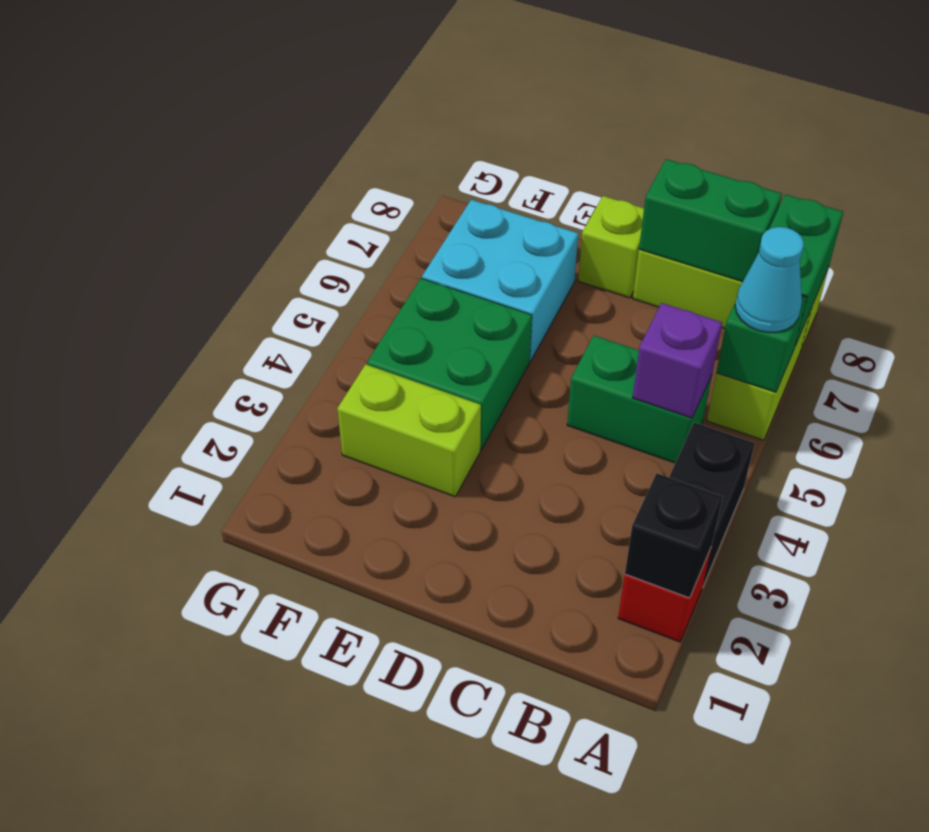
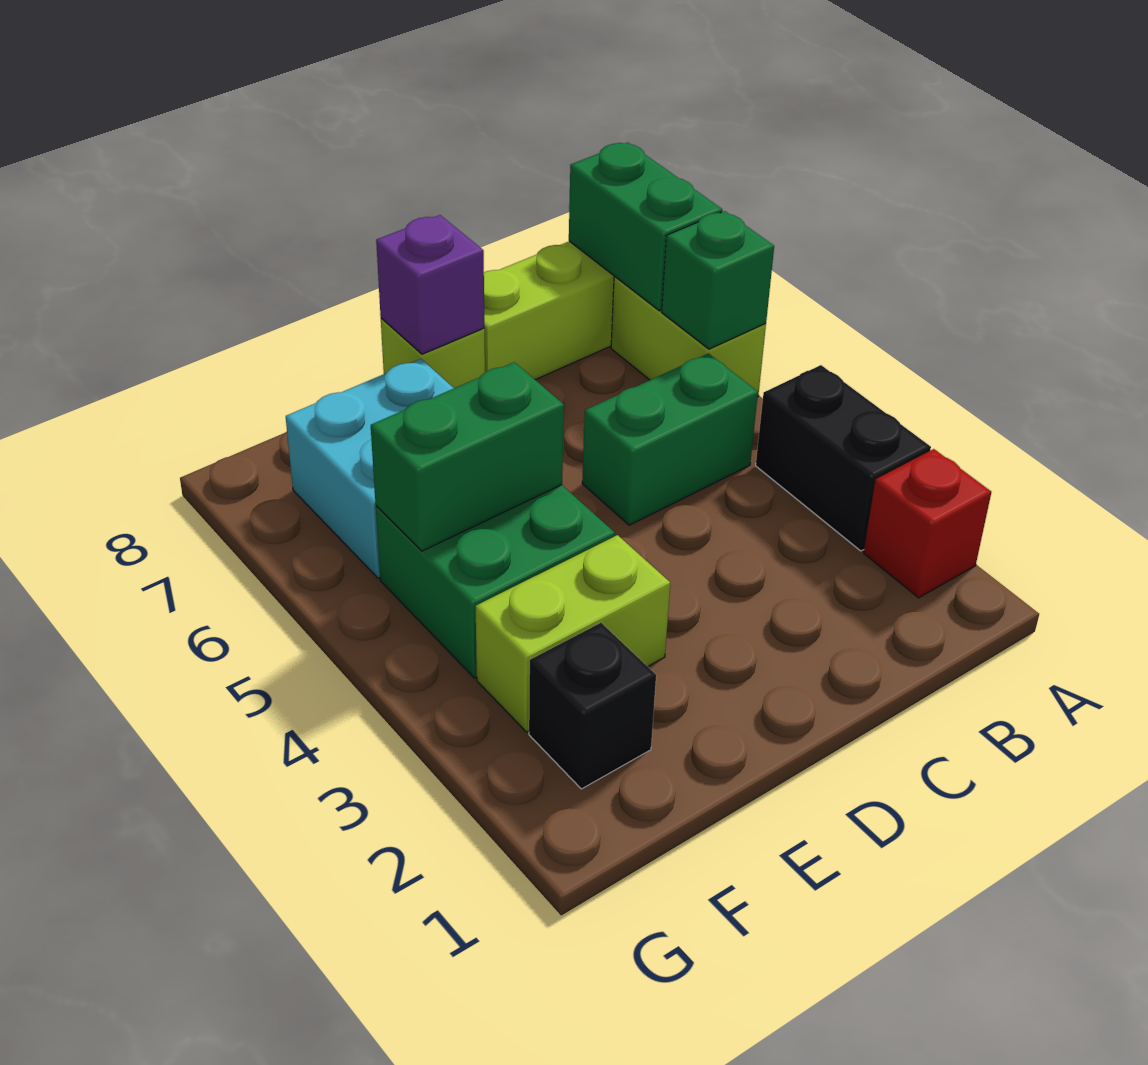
black 1x1 brick [625,473,723,598] -> black 1x1 brick moved to [529,623,656,789]
cyan 1x1 cone [735,227,804,333] -> none
purple 1x1 brick [633,303,722,418] -> purple 1x1 brick moved to [376,215,484,354]
green 1x2 brick [639,159,782,282] -> green 1x2 brick moved to [371,362,564,551]

